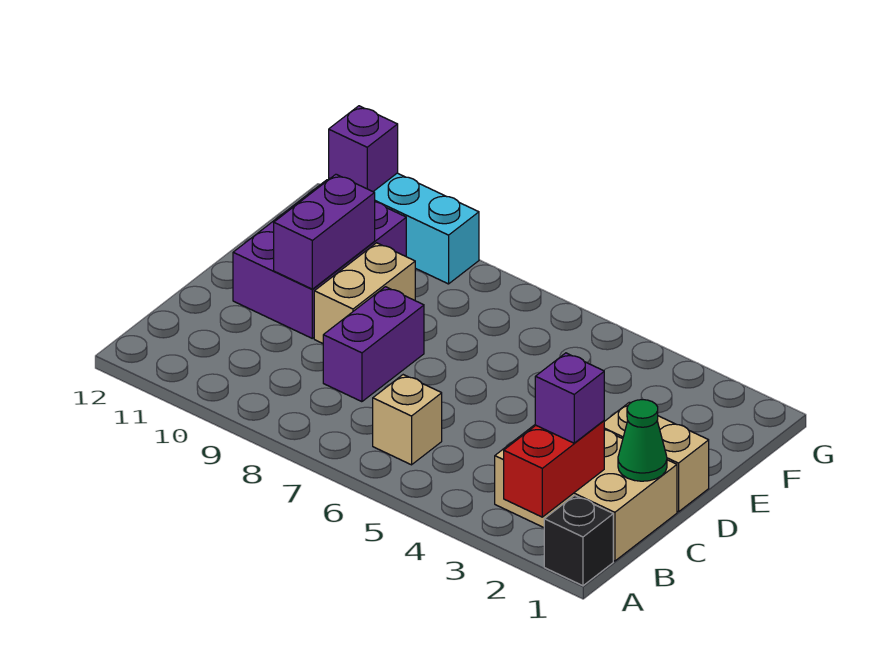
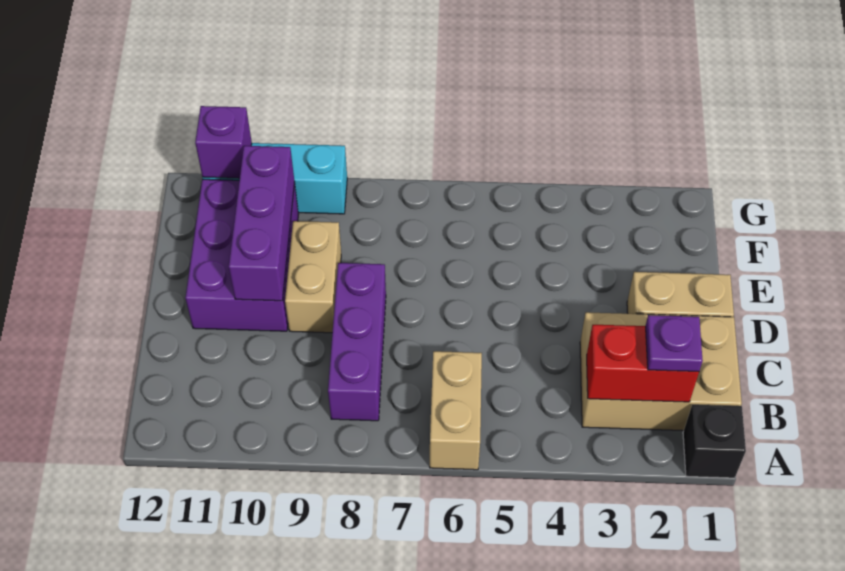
red 1x2 brick [504,421,604,517] -> red 1x2 brick turned to [587,325,699,402]
purple 1x1 brick [535,353,604,443] -> purple 1x1 plate [646,315,703,372]
tan 1x1 brick [373,375,442,465] -> tan 1x2 brick [430,351,482,470]
green 1x1 cone [618,400,667,481] -> none
purple 1x2 brick [323,287,424,402] -> purple 1x3 brick [328,263,386,421]
purple 1x2 brick [274,174,375,289] -> purple 1x3 brick [229,146,295,301]

